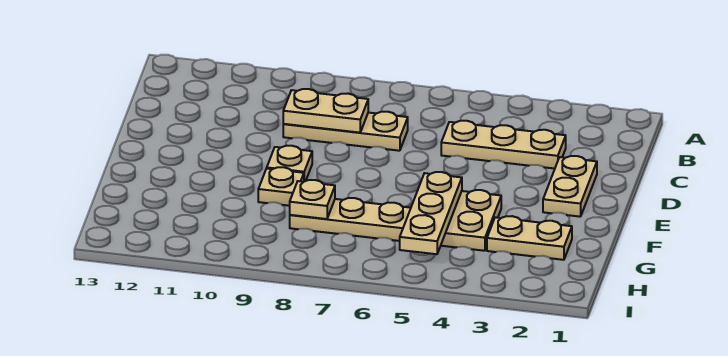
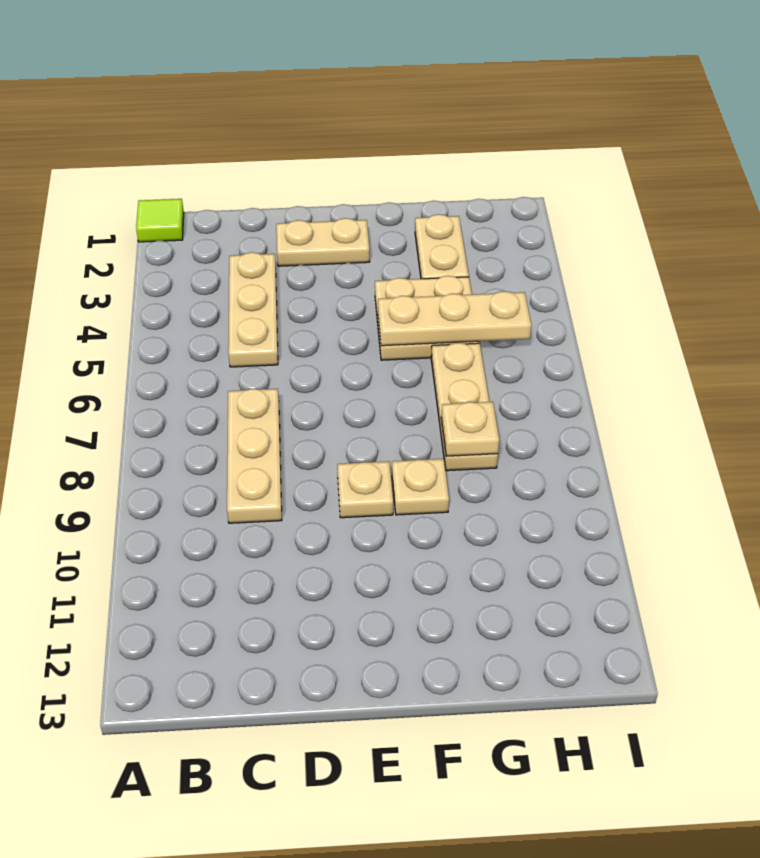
none -> lime 1x1 tile [136,199,184,242]
tan 1x2 plate [283,89,368,133] -> none

